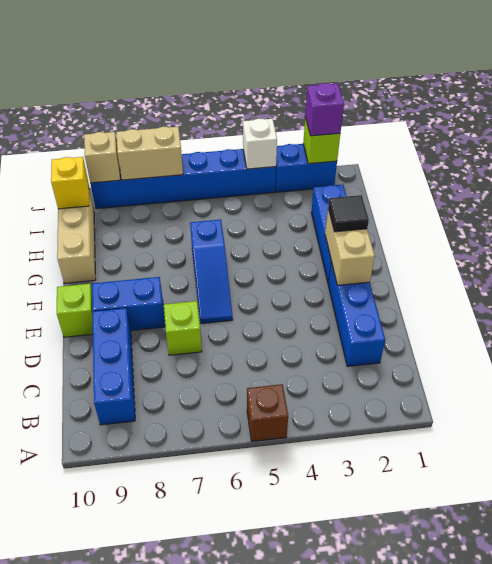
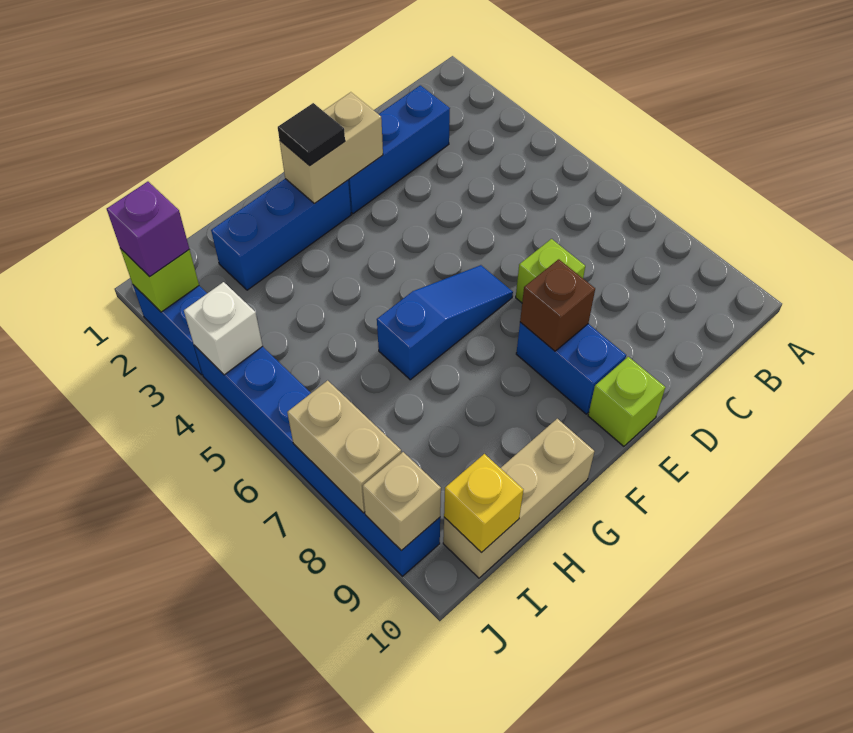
brown 1x1 brick [247,384,288,441] -> brown 1x1 brick moved to [520,259,595,351]
blue 1x3 brick [92,308,135,425] -> none

